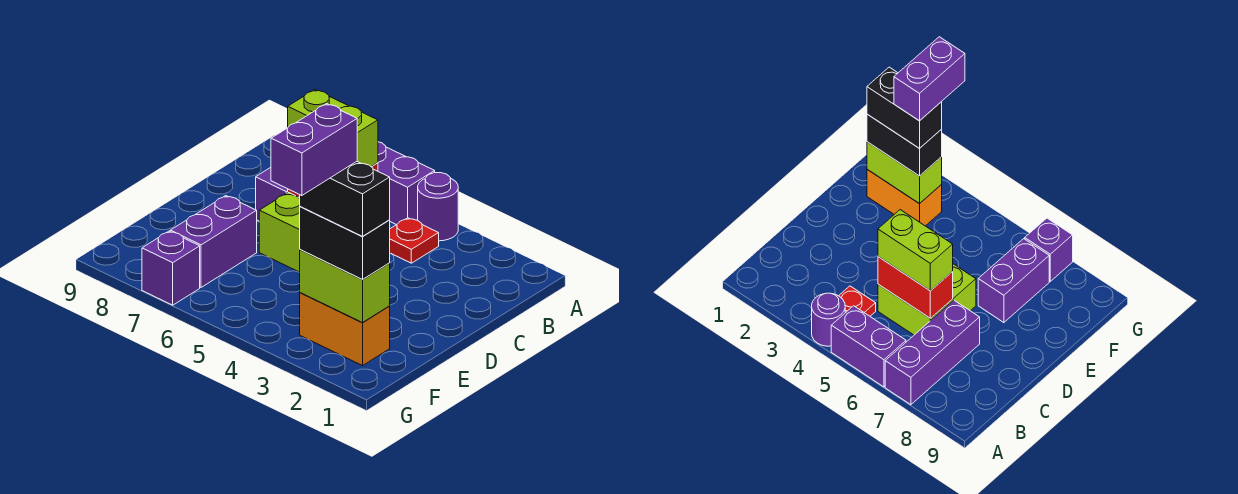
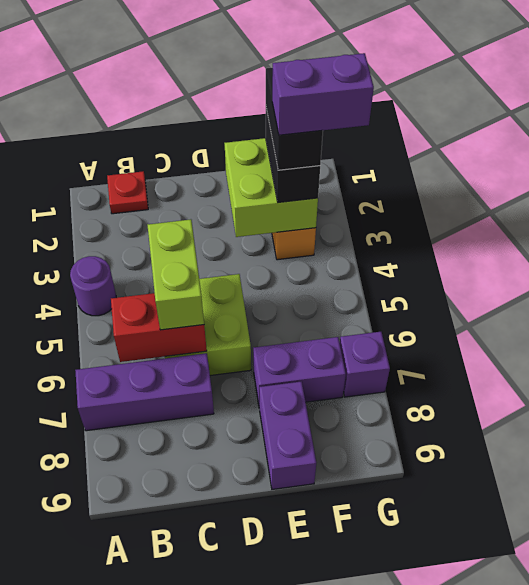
purple 1x2 brick [378,142,435,225] -> purple 1x2 brick moved to [259,381,316,489]
red 1x1 plate [390,218,439,263] -> red 1x1 plate moved to [107,171,148,214]
red 1x2 brick [878,257,953,318] -> red 1x2 brick turned to [111,293,207,362]
lime 1x2 brick [300,250,390,323] -> lime 2x2 brick [225,138,318,237]

